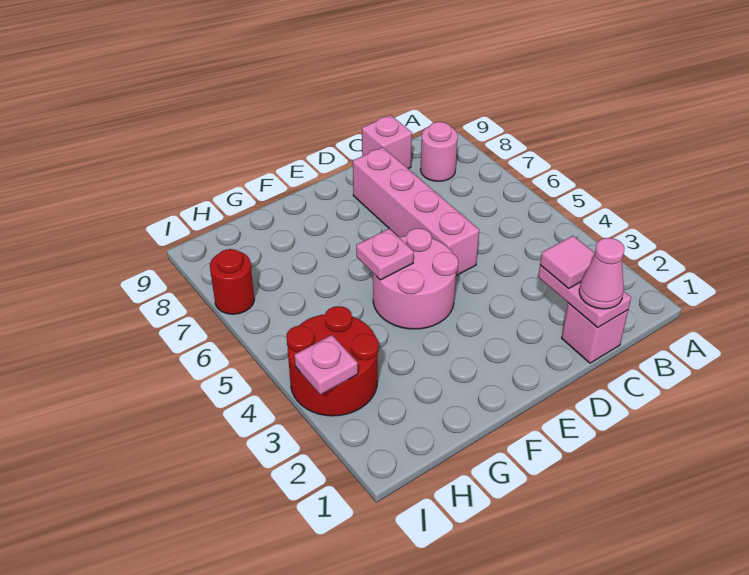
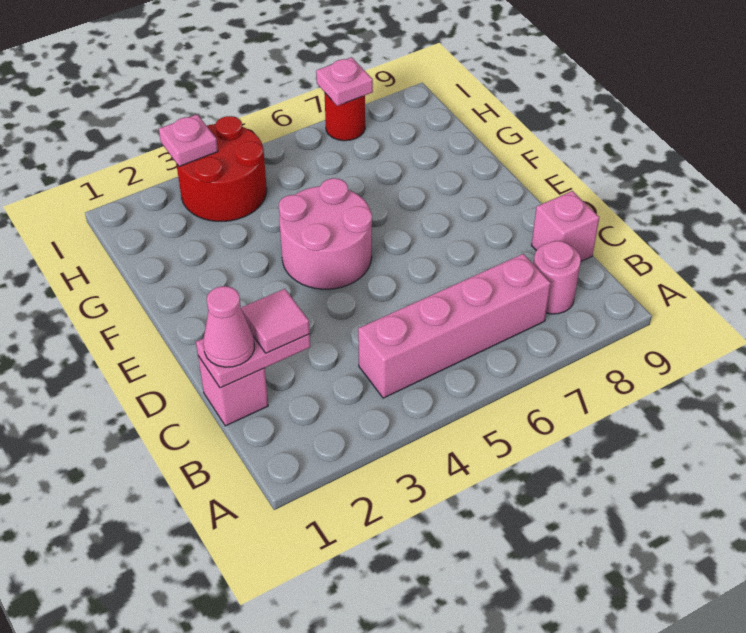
pink 1x4 brick [353,147,479,276] -> pink 1x4 brick moved to [358,254,551,398]
pink 1x1 plate [356,229,414,280] -> pink 1x1 plate moved to [316,57,373,106]

